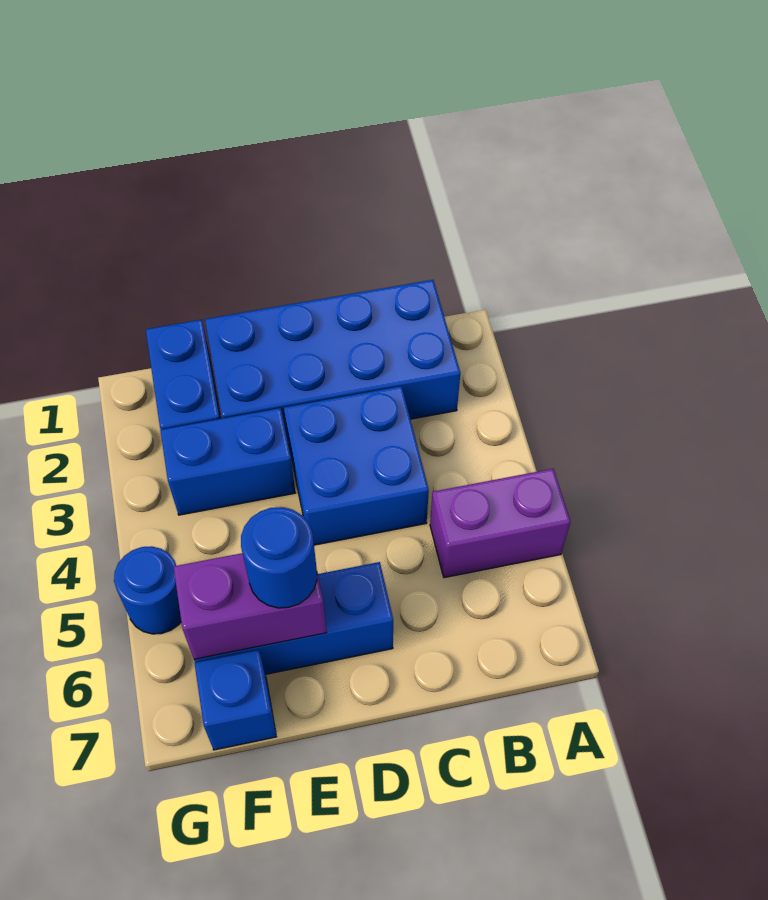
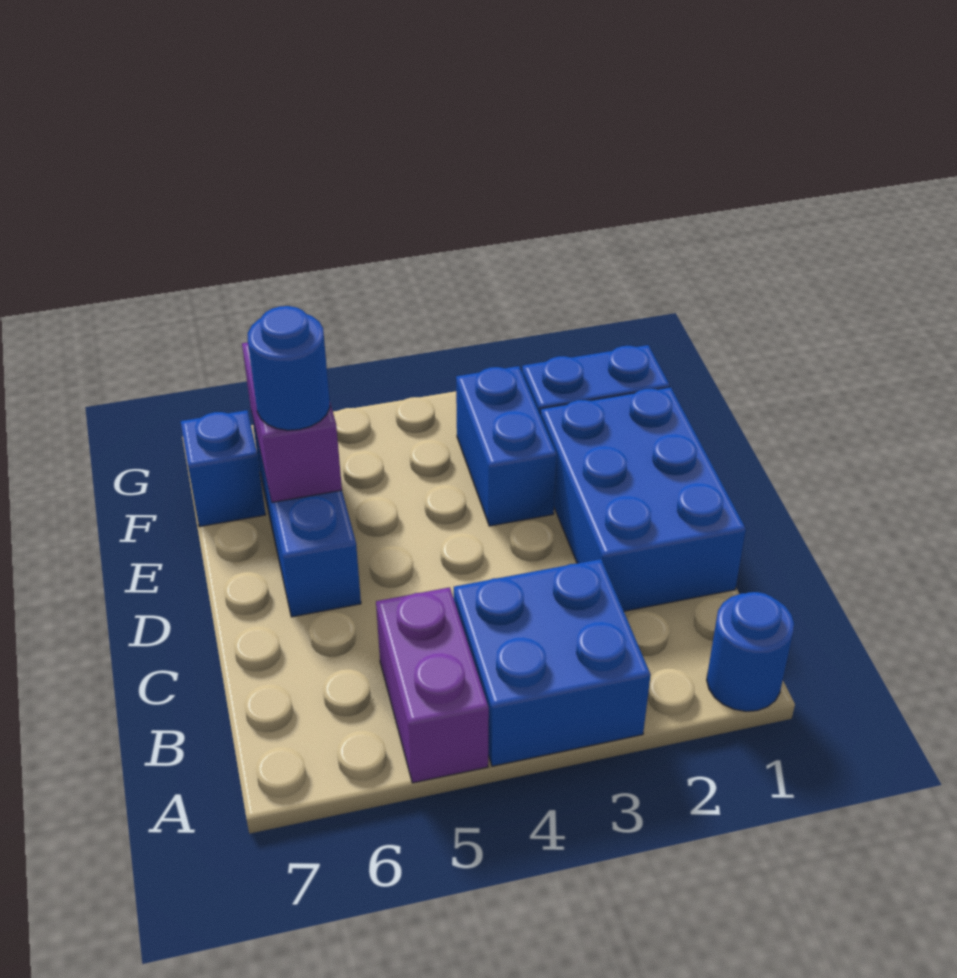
blue 2x4 brick [205,280,460,441] -> blue 2x3 brick [541,387,746,611]
blue 2x2 brick [284,386,429,545] -> blue 2x2 brick moved to [454,559,651,766]
blue 1x1 round brick [114,546,181,634] -> blue 1x1 round brick moved to [707,592,794,711]

